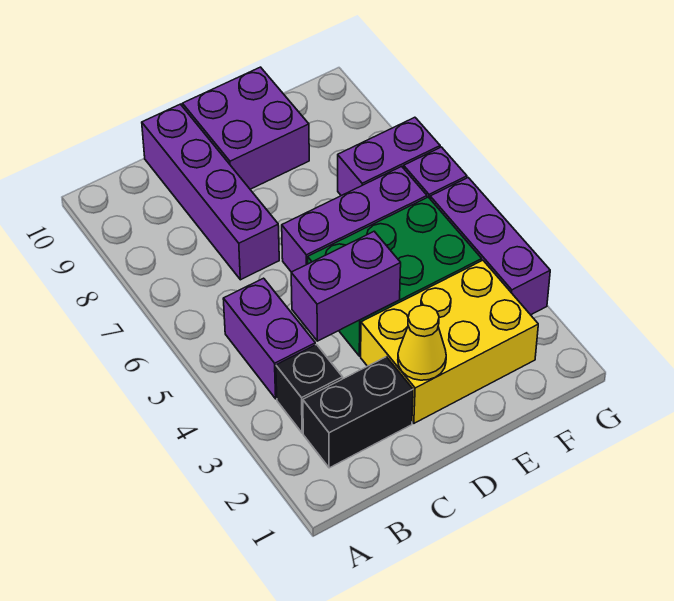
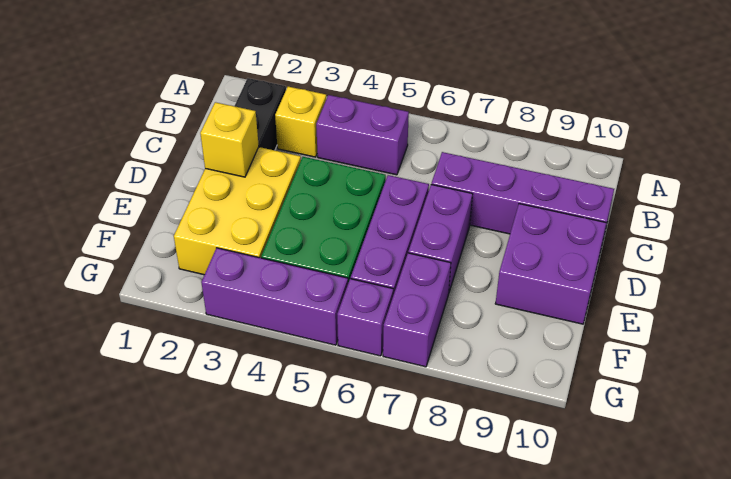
black 1x1 brick [276,345,343,433] -> yellow 1x1 brick [275,87,326,157]
purple 1x2 brick [291,231,401,341] -> purple 1x2 brick moved to [408,185,472,292]
yellow 1x1 cone [398,305,446,380] -> yellow 1x1 brick [200,102,259,177]

